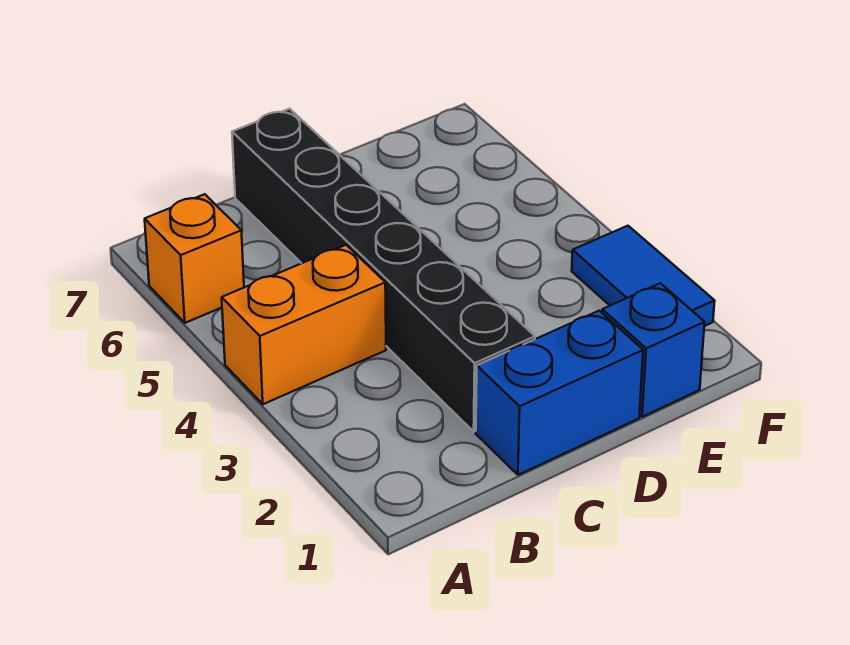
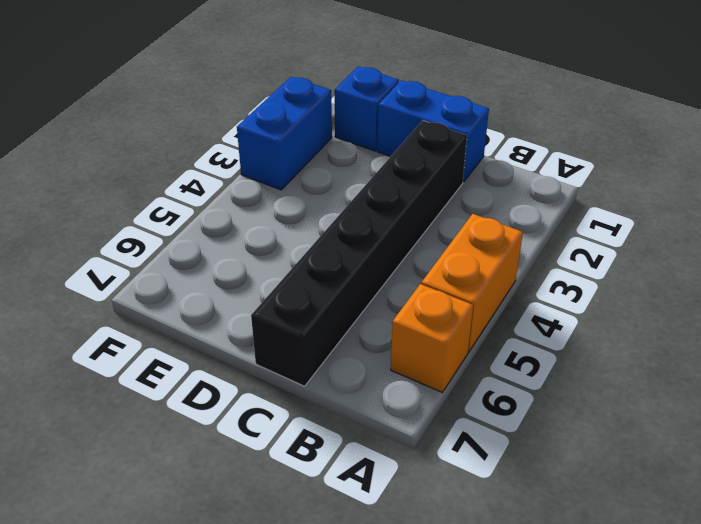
orange 1x2 brick [222,245,386,404] -> orange 1x2 brick turned to [421,214,523,352]
blue 1x2 tile [572,226,715,326] -> blue 1x2 brick [237,77,332,190]

